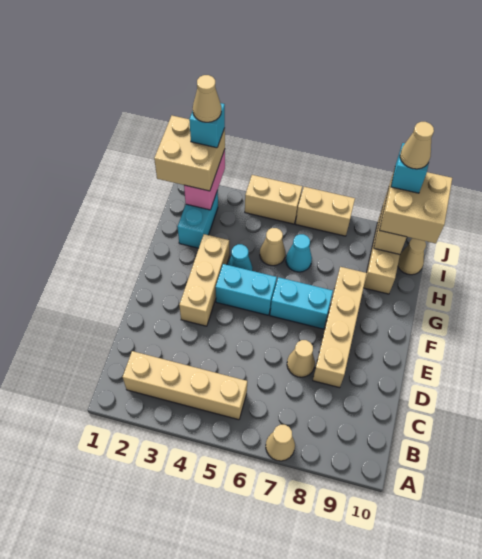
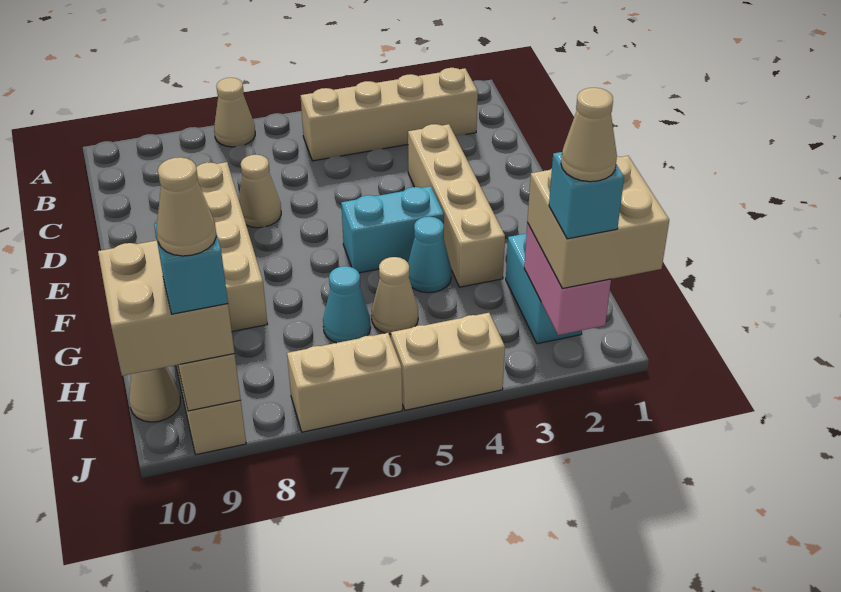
tan 1x3 brick [179,234,229,326] -> tan 1x4 brick [408,124,505,287]
cyan 1x2 brick [270,277,333,329] -> none

